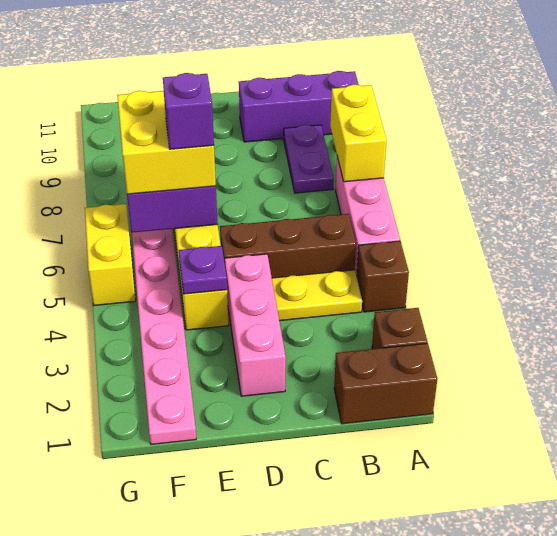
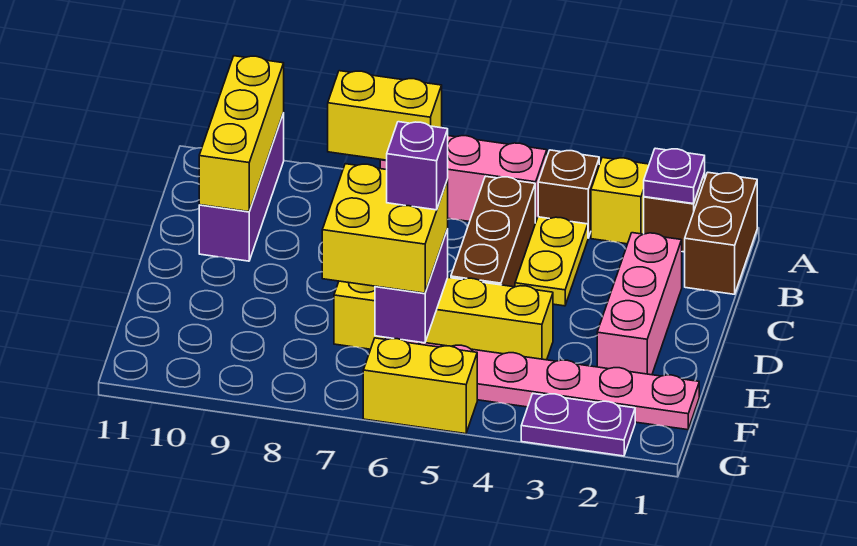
none -> yellow 1x1 brick [591,158,649,244]
none -> yellow 1x3 brick [199,56,284,212]
purple 1x2 plate [284,125,334,193] -> purple 1x2 plate moved to [521,394,635,456]
pink 1x3 brick [225,254,286,396] -> pink 1x3 brick turned to [597,233,682,375]
purple 1x1 plate [179,246,227,294] -> purple 1x1 plate moved to [644,148,705,204]

